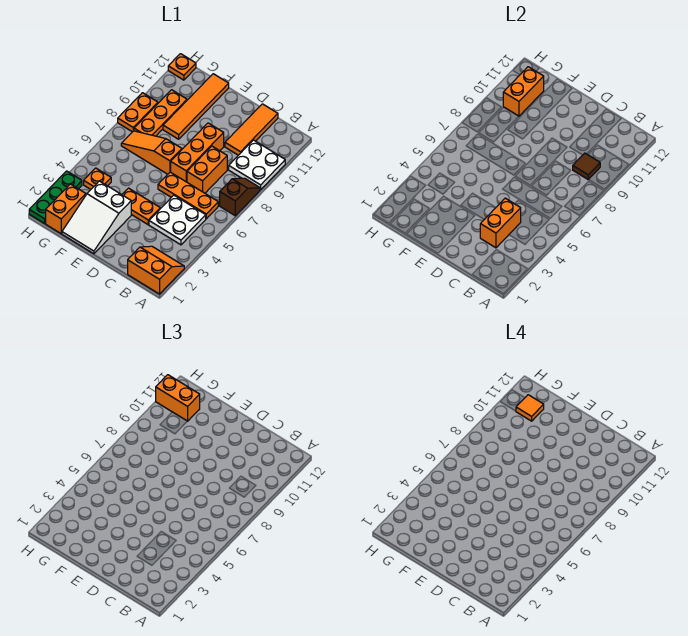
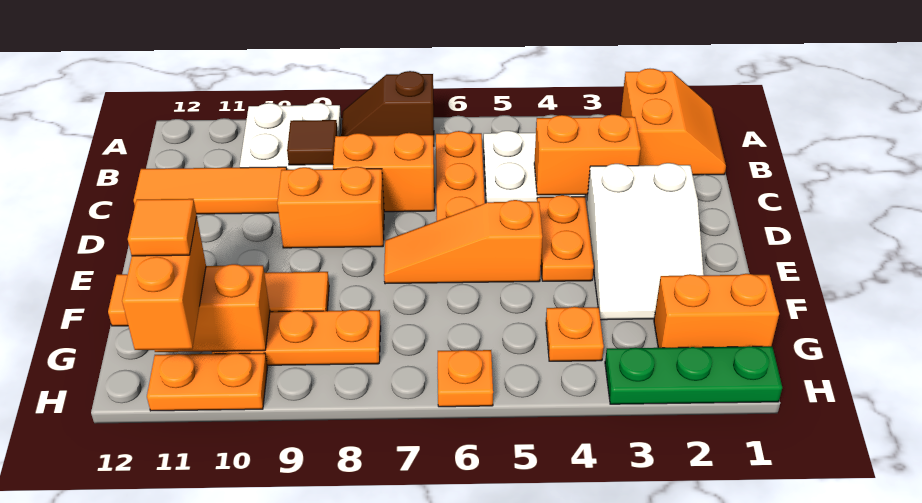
orange 2x2 slope [128,246,184,294] -> orange 2x2 slope turned to [620,69,726,175]
orange 1x3 brick [171,123,224,182] -> orange 1x2 brick [277,167,384,248]
white 2x3 slope [62,181,131,254] -> white 2x3 slope turned to [587,163,704,320]
orange 1x3 slope [121,131,182,174] -> orange 1x3 slope turned to [384,200,542,284]
orange 1x2 plate [118,93,158,132] -> orange 1x2 plate moved to [147,353,267,411]
orange 1x1 plate [168,54,196,80] -> orange 1x1 plate moved to [438,350,493,407]

